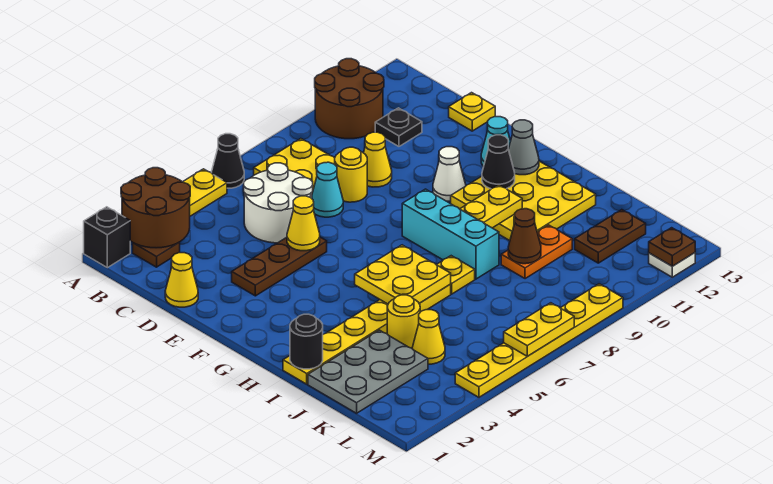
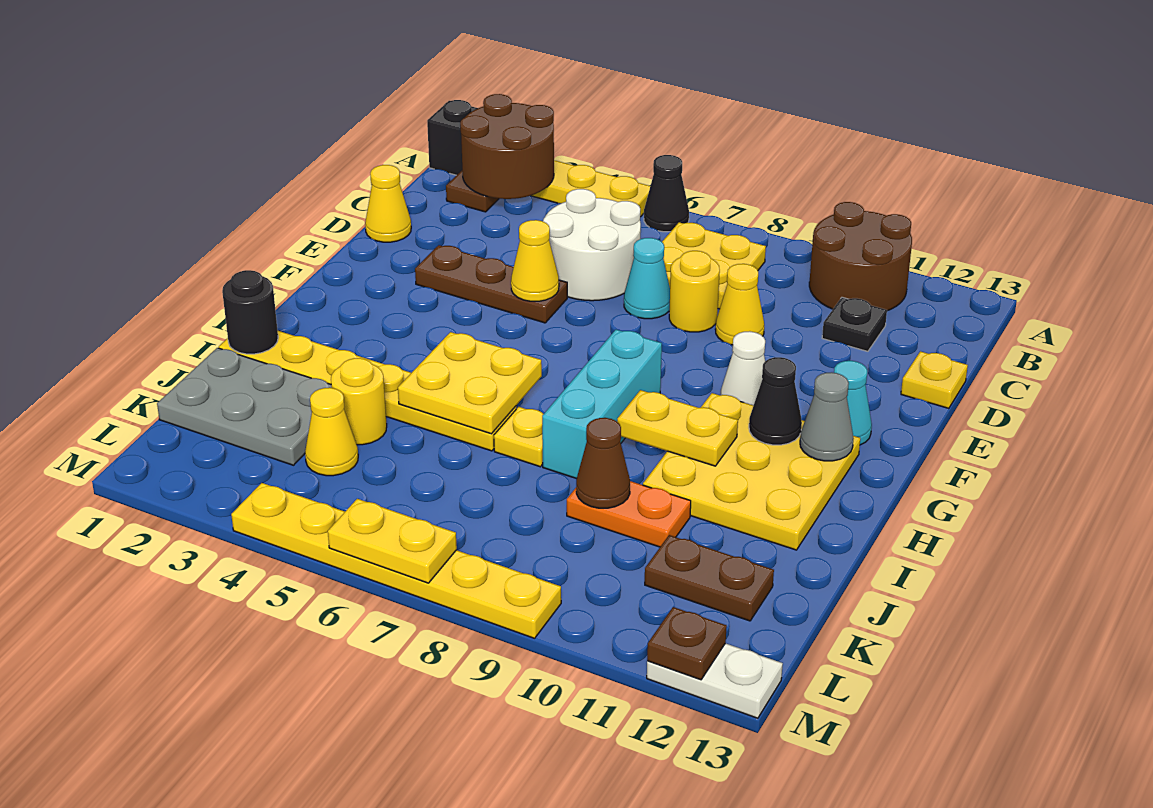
white 1x1 plate [649,253,695,277] -> white 1x2 plate [647,643,783,718]

